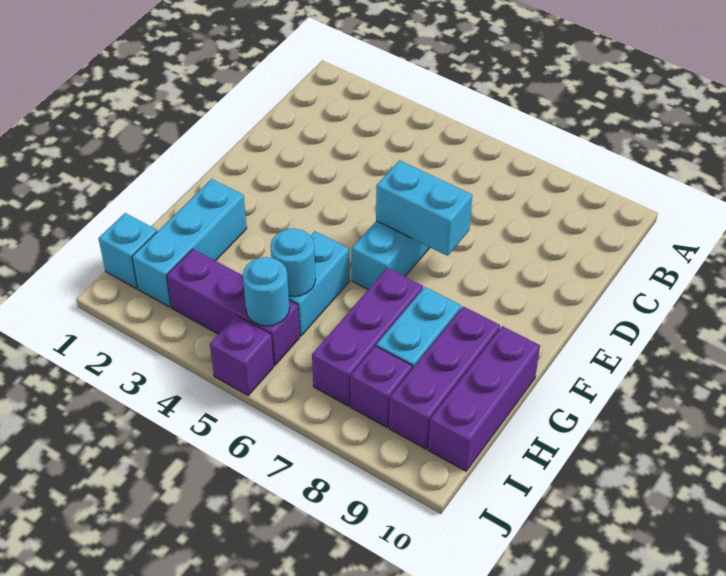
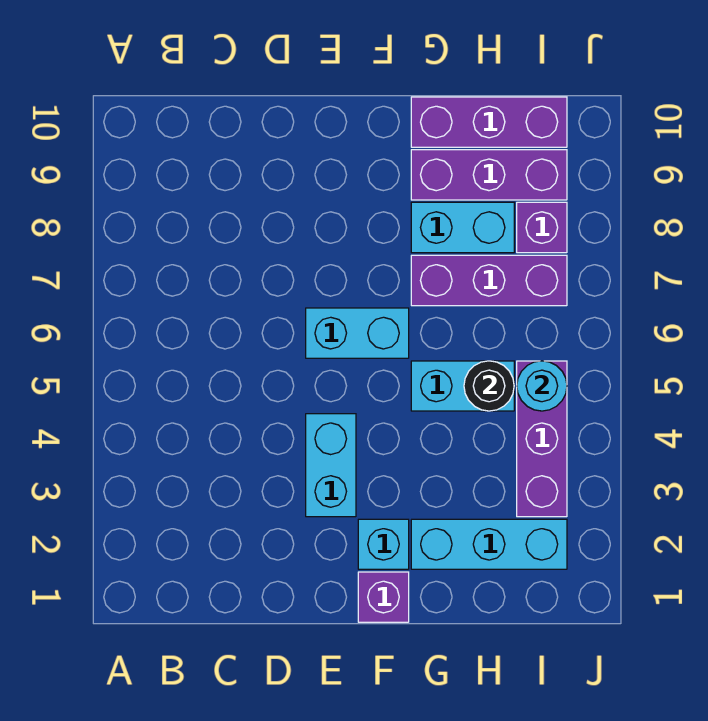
cyan 1x2 brick [376,160,472,256] -> cyan 1x2 brick moved to [306,414,356,517]
cyan 1x1 round brick [270,228,316,297] -> black 1x1 round brick [464,361,514,411]
cyan 1x1 brick [98,213,157,289] -> cyan 1x1 brick moved to [358,519,409,569]
purple 1x1 brick [210,315,274,396] -> purple 1x1 brick moved to [358,572,409,622]

